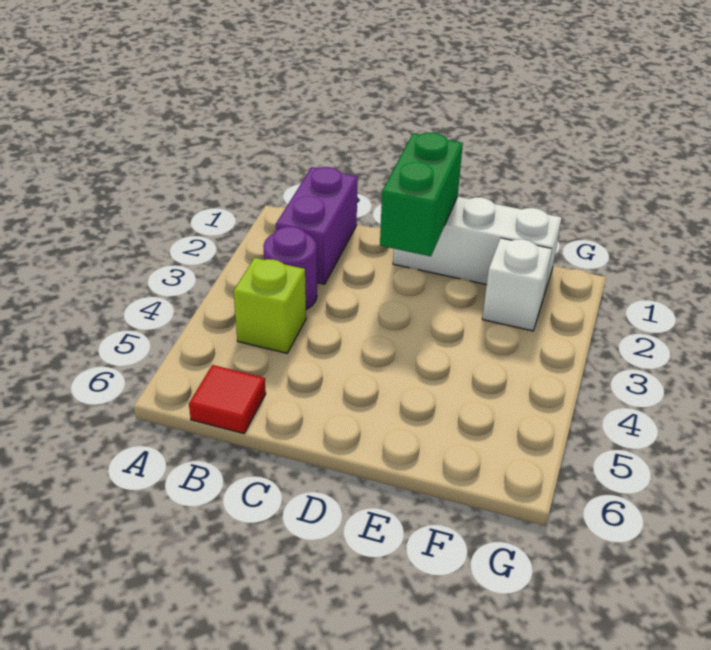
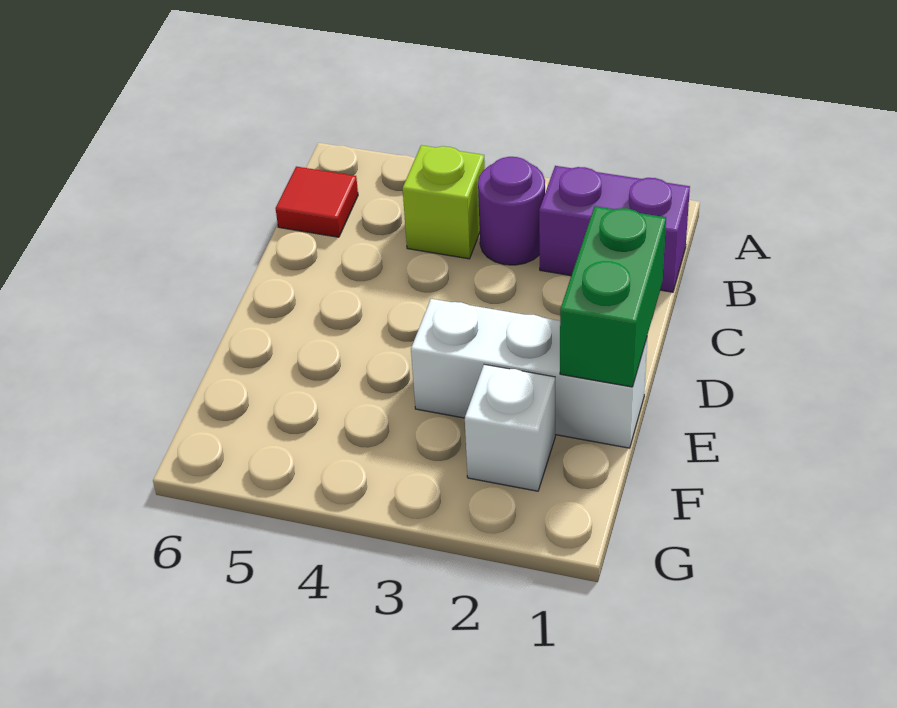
white 1x3 brick [393,196,562,294] -> white 1x3 brick turned to [411,299,647,448]
green 1x2 brick [380,133,463,256] -> green 1x2 brick turned to [560,206,666,387]

